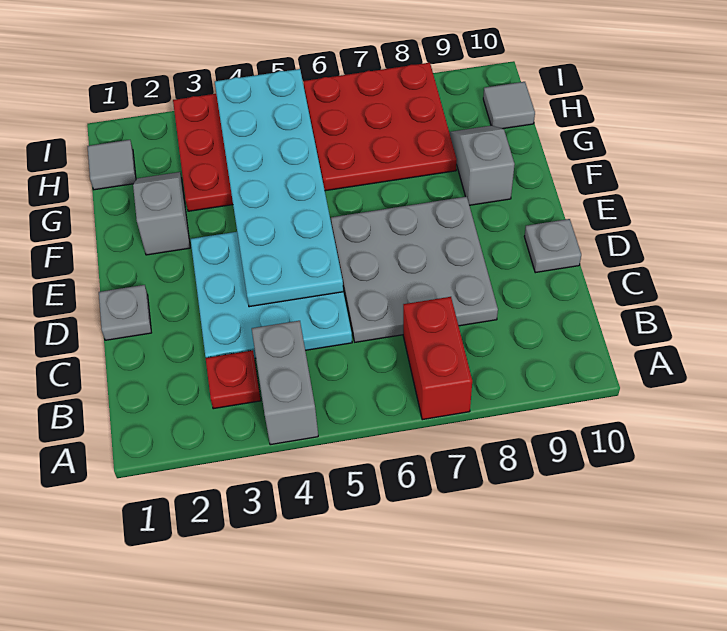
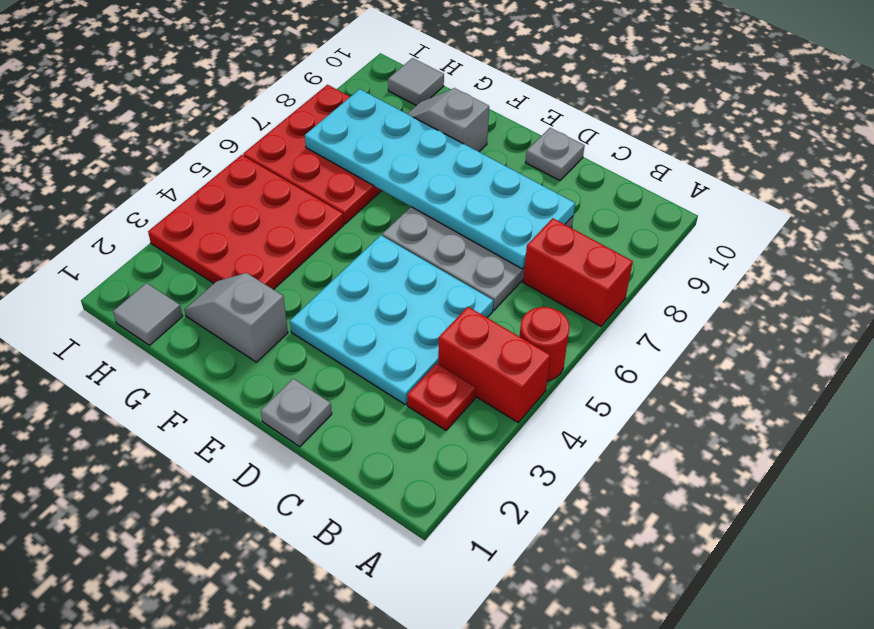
grey 1x2 brick [252,321,318,445] -> red 1x2 brick [438,307,550,422]
none -> red 1x1 round brick [520,307,570,381]
cyan 2x6 plate [215,69,343,307] -> cyan 2x6 plate moved to [305,89,575,269]

